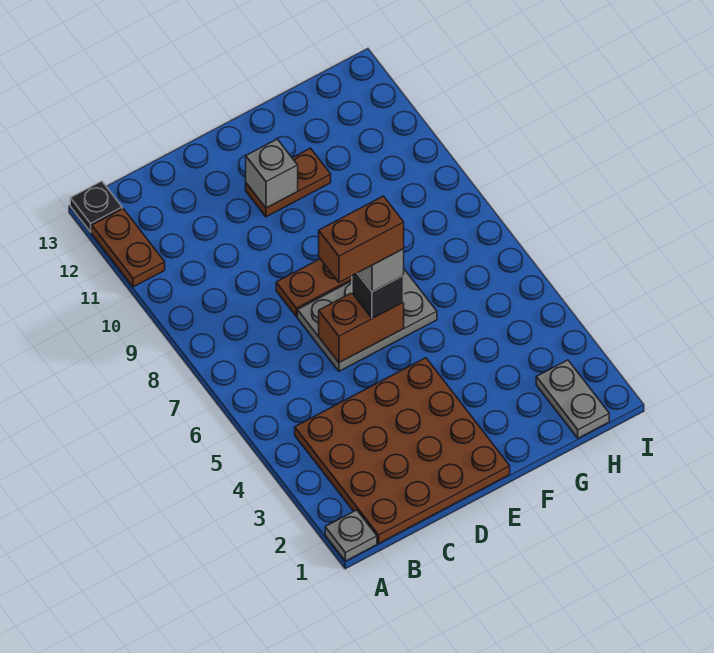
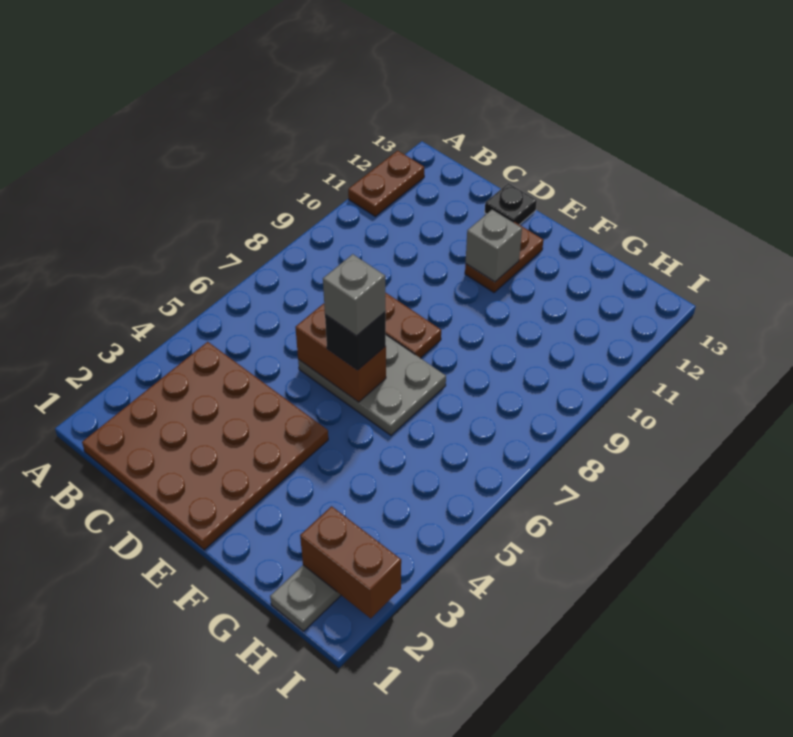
grey 1x1 plate [325,510,377,561] -> none
black 1x1 plate [70,181,122,232] -> black 1x1 plate moved to [485,183,537,225]
brown 1x2 brick [319,196,404,282] -> brown 1x2 brick moved to [300,506,401,618]
brown 1x2 plate [246,148,331,217] -> brown 1x2 plate turned to [465,222,543,292]

